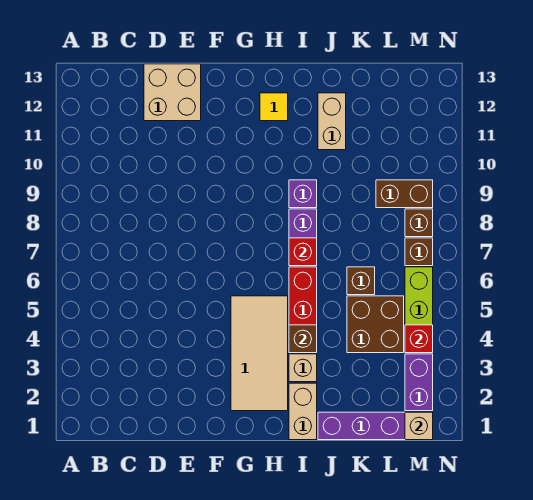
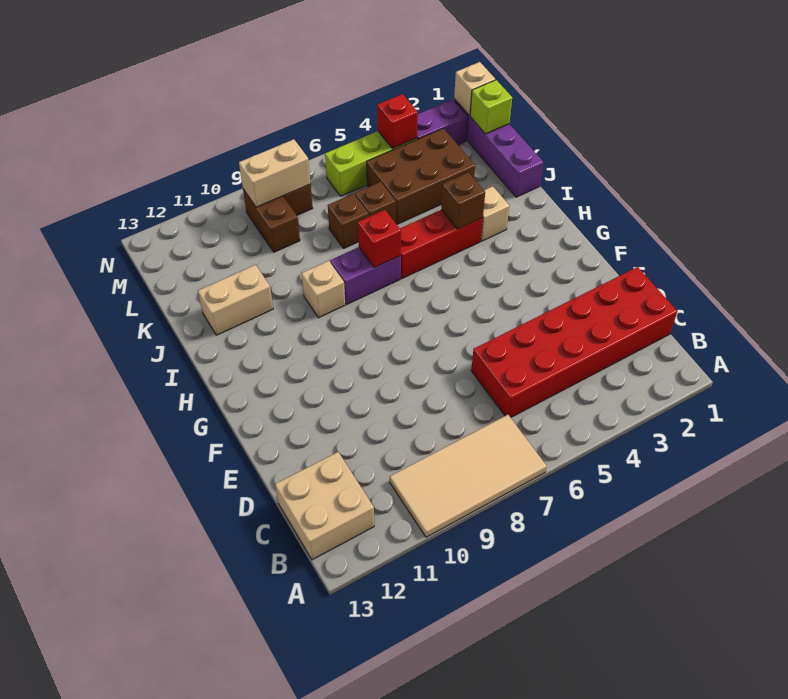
none -> red 2x6 brick [471,267,677,418]
tan 2x2 brick [144,64,201,121] -> tan 2x2 brick moved to [275,452,374,560]
tan 2x4 tile [231,296,288,411] -> tan 2x4 tile moved to [390,415,547,537]
yellow 1x1 tile [260,93,288,121] -> none
tan 1x2 brick [289,383,317,440] -> tan 1x2 brick moved to [239,139,311,207]
purple 1x1 brick [289,180,317,208] -> tan 1x1 brick [302,261,345,318]
brown 2x2 brick [347,296,404,353] -> brown 2x3 brick [367,128,475,224]
none -> lime 1x1 brick [470,80,512,134]
brown 1x1 brick [405,238,433,266] -> brown 1x1 brick moved to [328,194,369,249]

